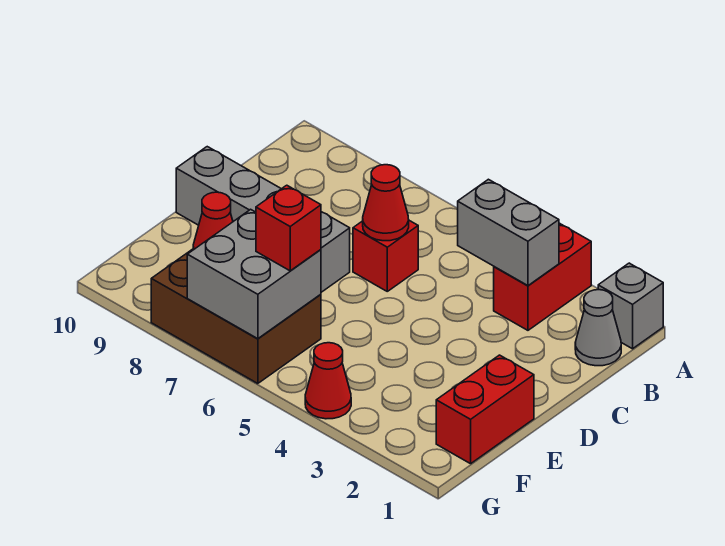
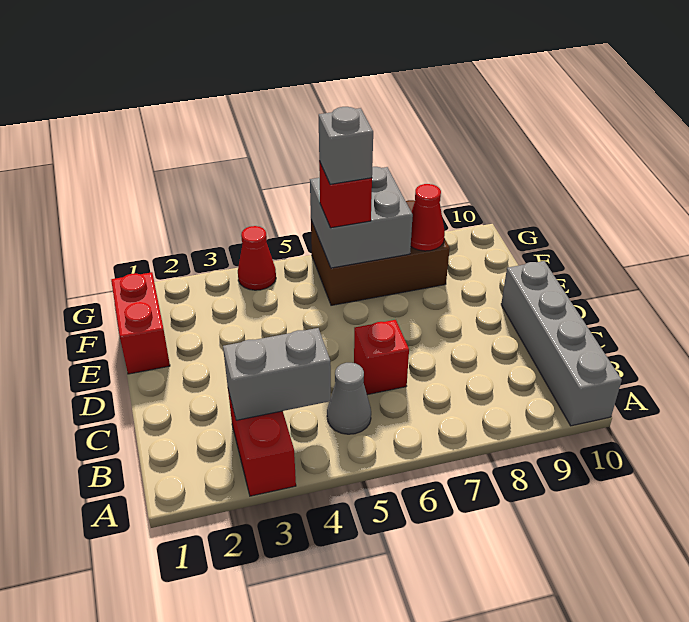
grey 1x1 brick [598,263,663,349] -> grey 1x1 brick moved to [319,107,373,184]
grey 1x1 cone [575,290,621,366] -> grey 1x1 cone moved to [327,363,371,434]
red 1x1 cone [363,165,409,241] -> none
grey 1x4 brick [176,147,350,292] -> grey 1x4 brick turned to [501,261,622,426]

